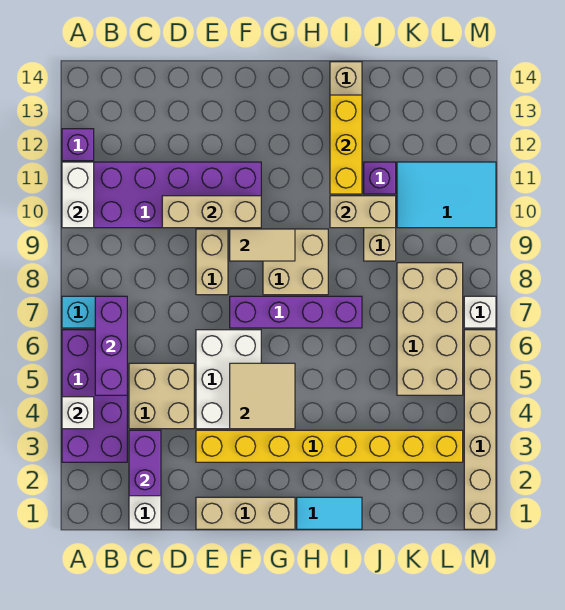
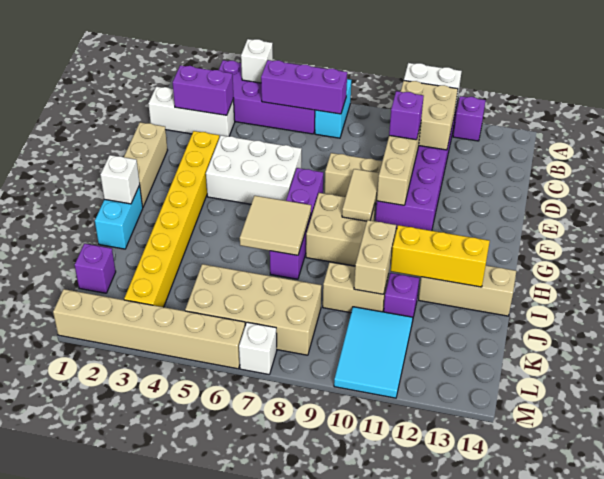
tan 2x2 brick [129,363,194,429] -> tan 2x2 brick moved to [401,81,458,150]
none -> purple 1x1 brick [389,91,424,140]
tan 2x2 tile [230,363,295,429] -> tan 2x2 tile moved to [240,196,311,255]
cyan 1x2 tile [297,497,362,529] -> cyan 1x2 brick [95,185,143,249]
none -> white 1x1 brick [100,155,140,204]
none -> purple 1x1 brick [75,244,116,293]

